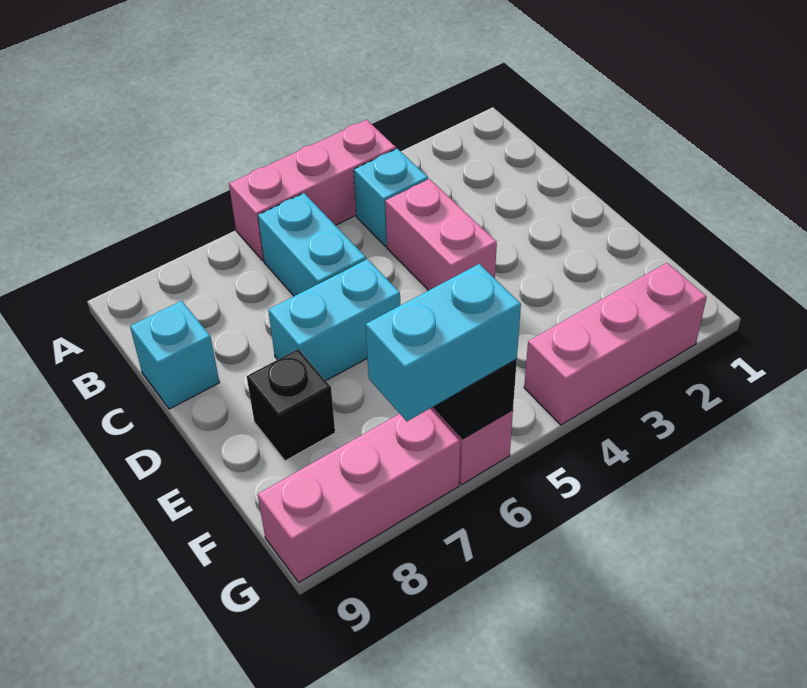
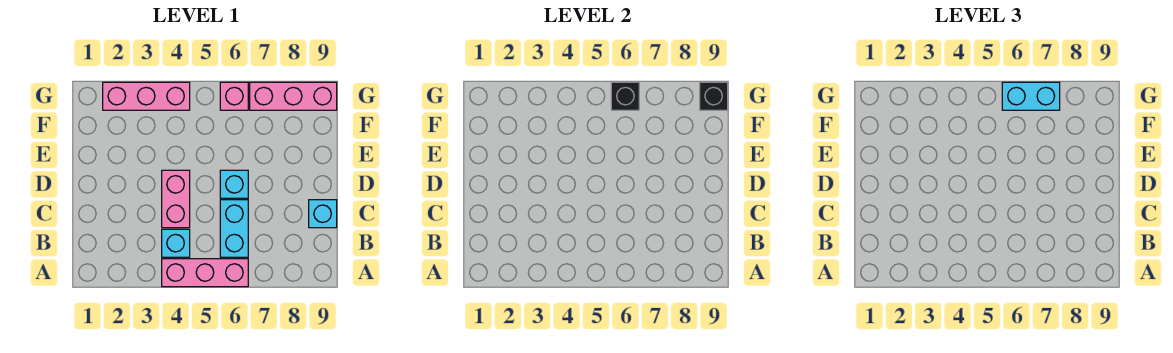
cyan 1x2 brick [268,259,400,380] -> cyan 1x1 brick [220,170,248,198]
black 1x1 brick [247,349,335,461] -> black 1x1 brick moved to [700,82,728,110]

